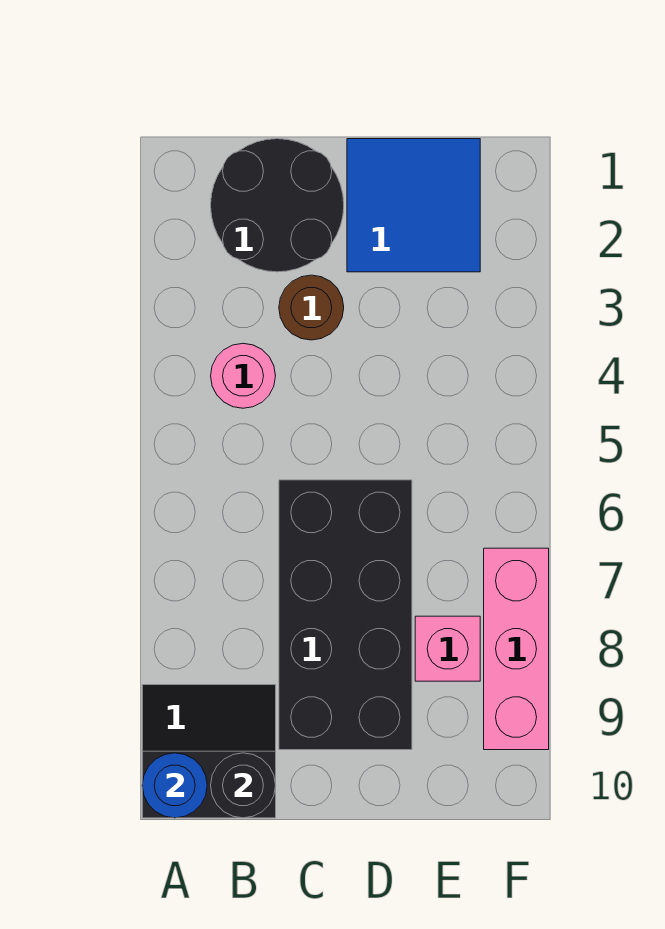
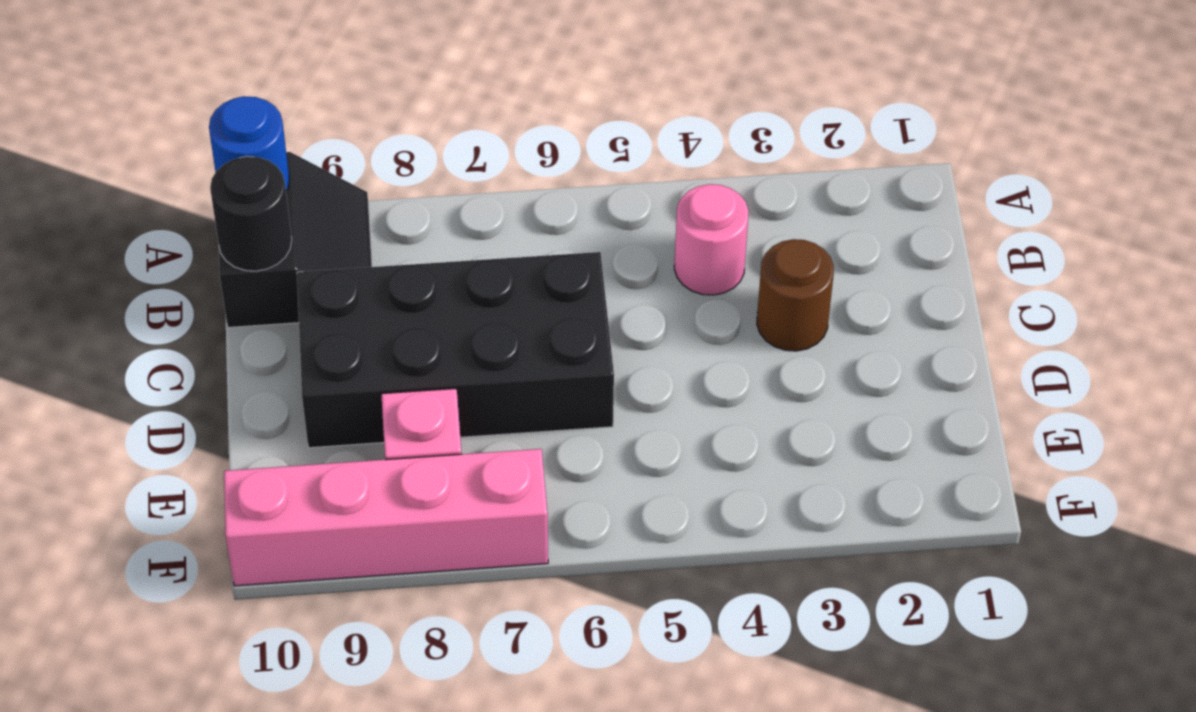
black 2x2 round brick [211,139,344,272] -> none
blue 2x2 tile [347,139,480,272] -> none
pink 1x3 brick [484,548,549,750] -> pink 1x4 brick [224,449,548,586]

